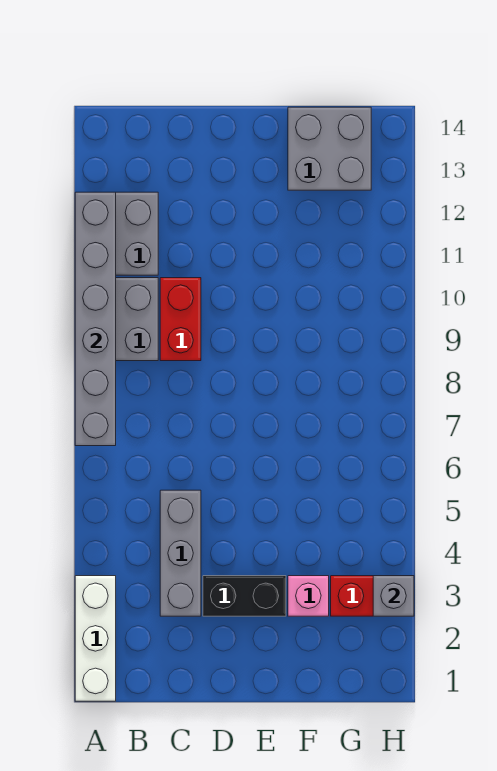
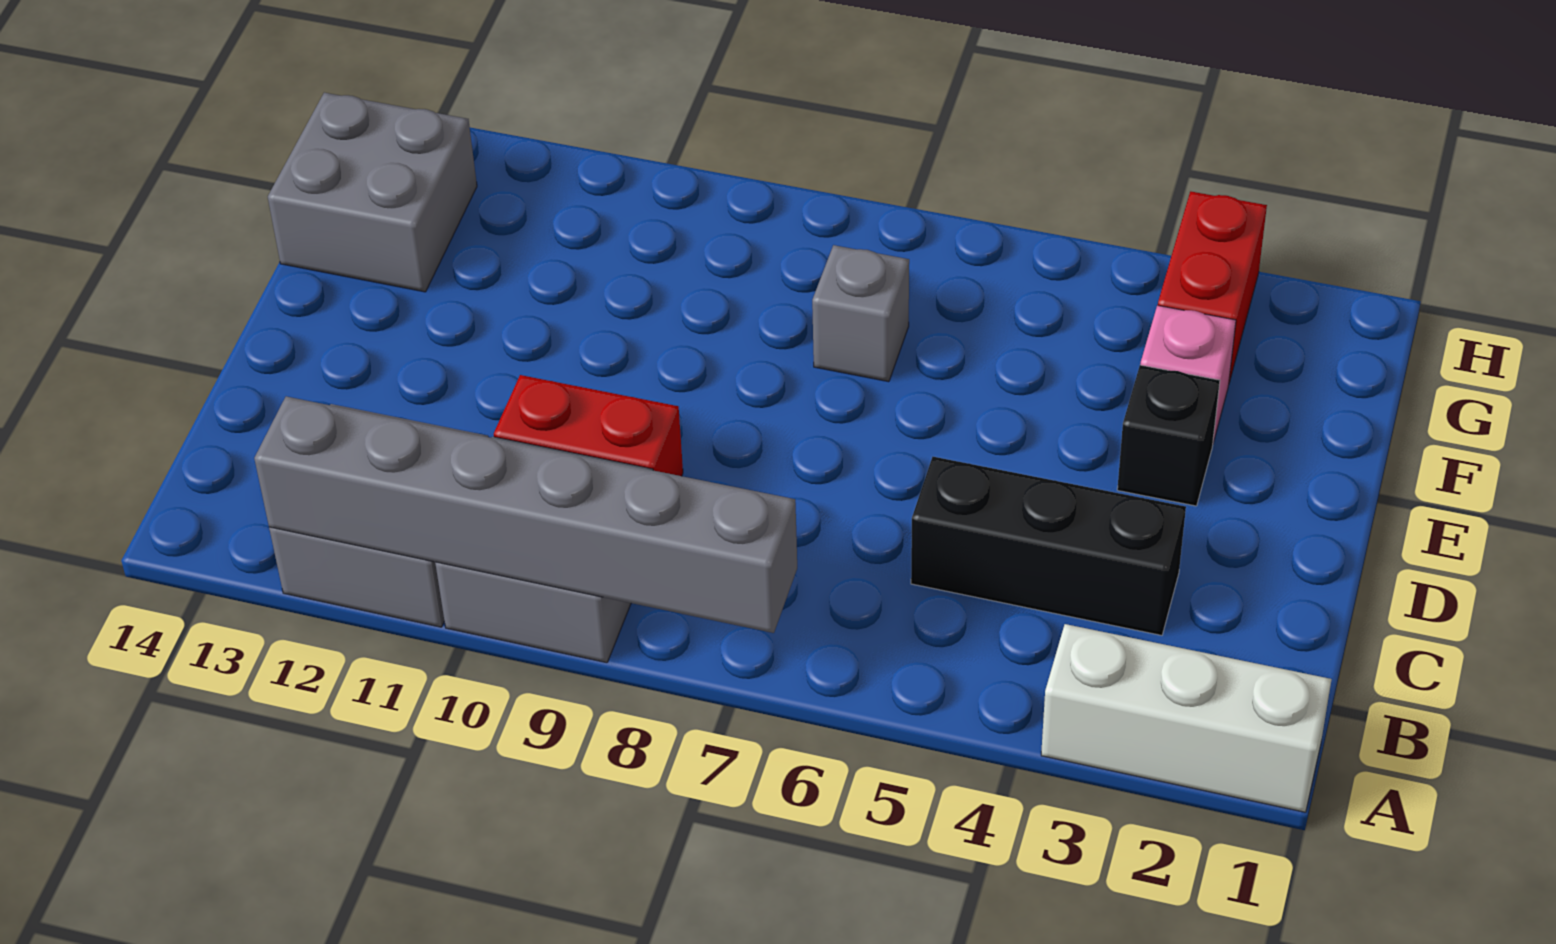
grey 1x3 brick [160,490,201,616] -> black 1x3 brick [911,457,1186,635]
black 1x2 brick [203,576,286,616] -> black 1x1 brick [1117,365,1220,506]
grey 1x1 brick [373,576,414,616] -> grey 1x1 brick moved to [812,245,909,382]

